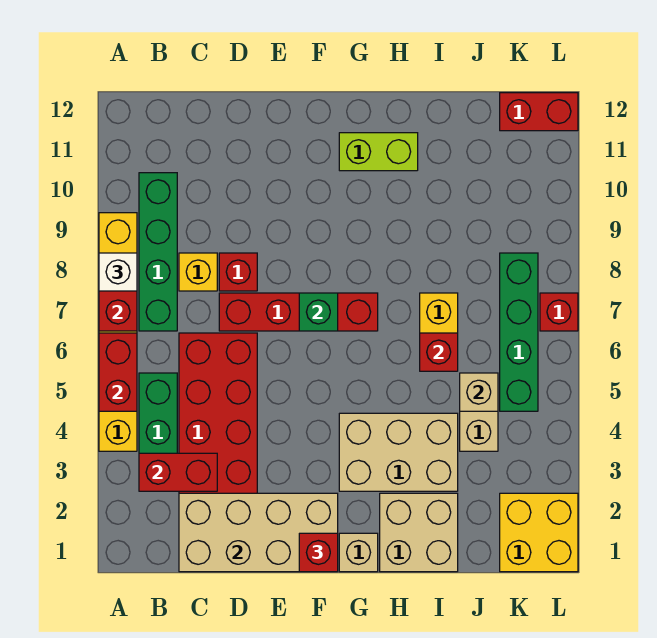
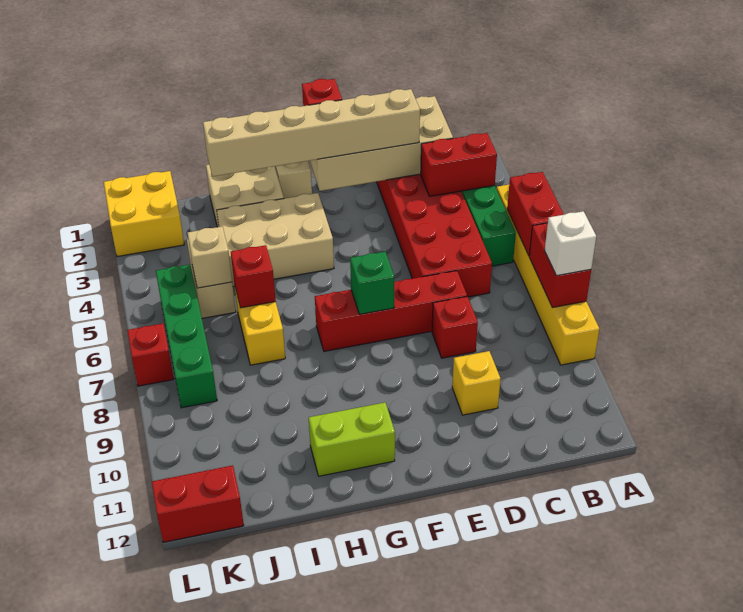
green 1x4 brick [139,173,177,331] -> none
yellow 1x1 brick [179,253,217,291] -> yellow 1x1 brick moved to [452,351,501,415]
none -> tan 1x6 brick [203,89,420,176]

